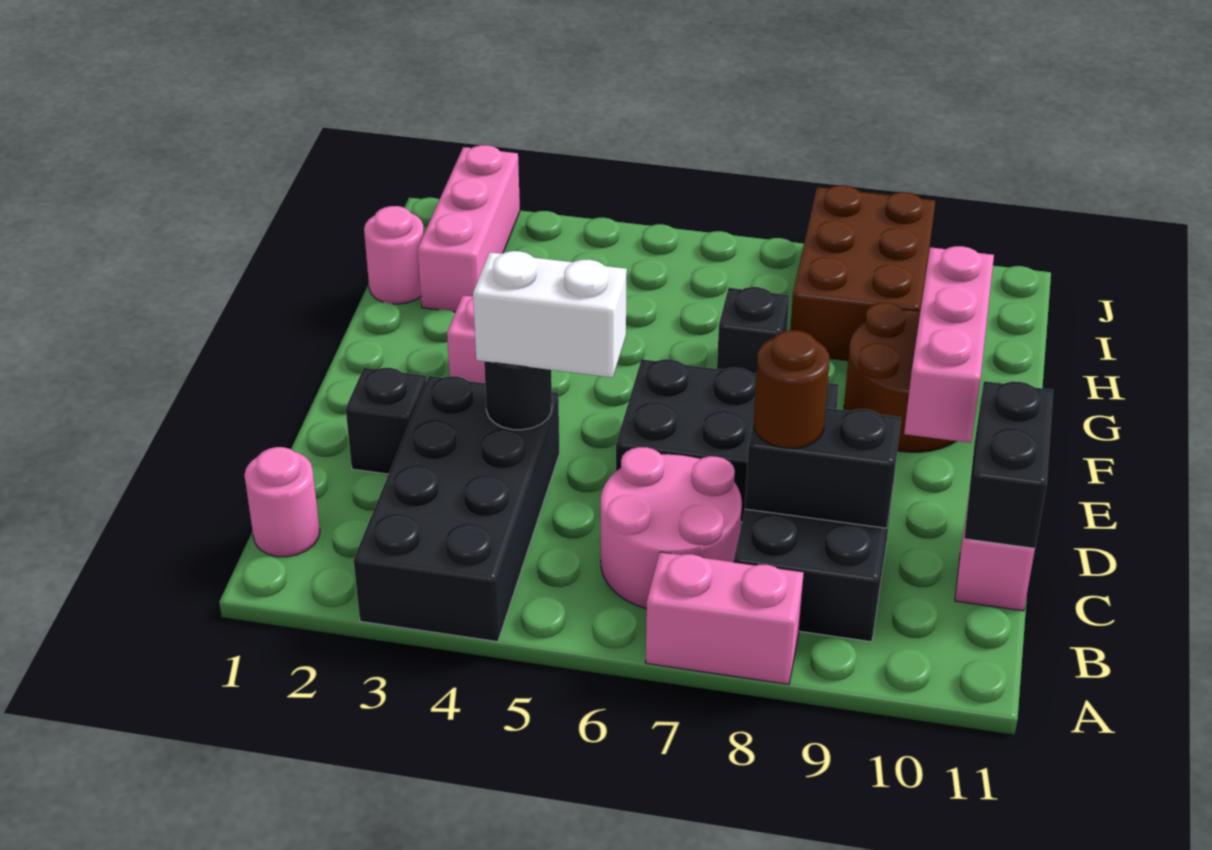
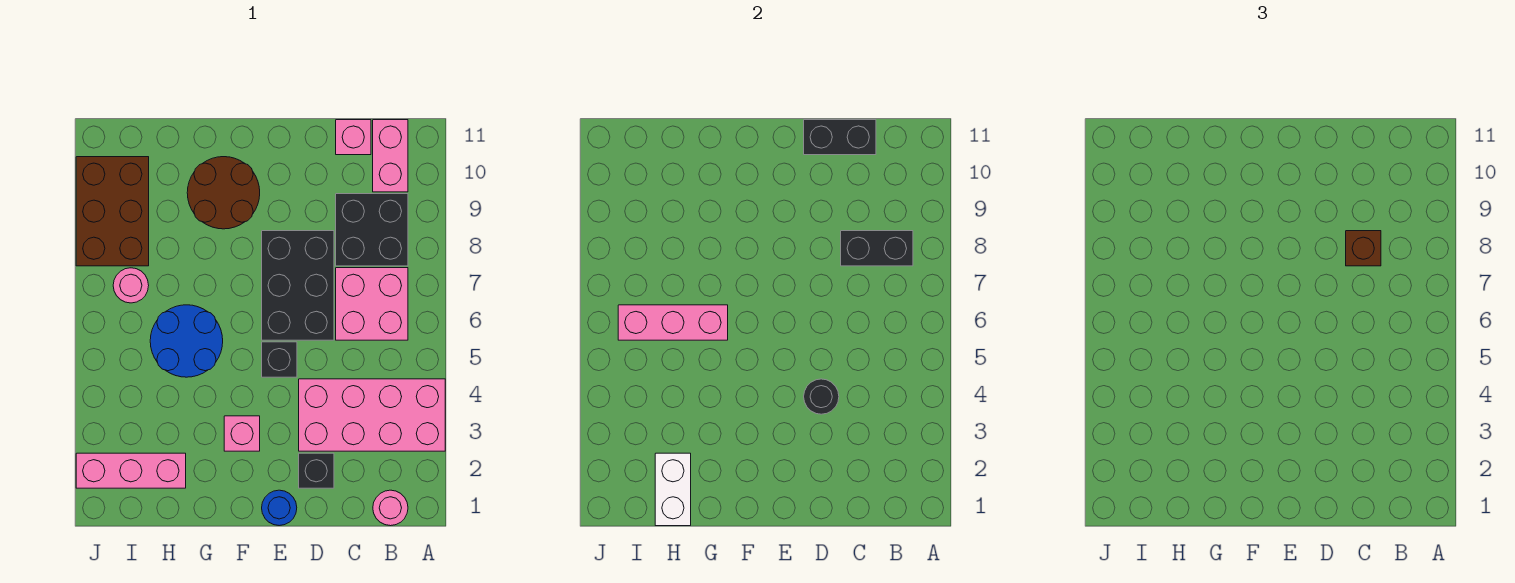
black 2x4 brick [354,376,560,642] -> pink 2x4 brick [299,379,445,451]
pink 1x2 brick [646,552,804,684] -> pink 1x2 brick moved to [373,120,408,192]
pink 2x2 round brick [601,447,742,609] -> pink 2x2 brick [336,268,408,340]
black 1x2 brick [745,408,901,528] -> black 1x2 brick turned to [841,231,913,266]
brown 1x1 round brick [754,330,830,448] -> brown 1x1 brick [1346,231,1381,266]
white 1x2 brick [473,251,627,378] -> white 1x2 brick moved to [655,453,691,526]
none -> blue 1x1 round brick [262,490,297,526]
pink 1x3 brick [904,246,994,443] -> pink 1x3 brick moved to [618,305,728,340]
none -> blue 2x2 round brick [150,305,223,377]
black 1x1 brick [717,287,789,374] -> black 1x1 brick moved to [262,342,297,377]
pink 1x1 round brick [364,206,424,304] -> pink 1x1 round brick moved to [113,268,149,303]
brown 2x3 brick [790,185,935,361] -> brown 2x3 brick turned to [76,157,149,266]

